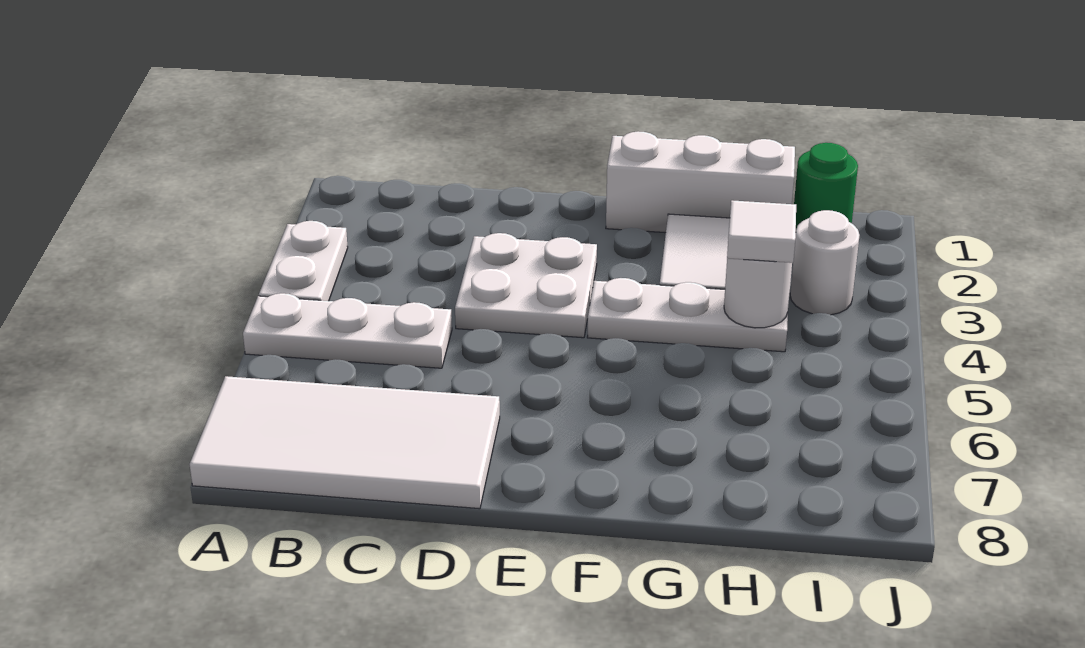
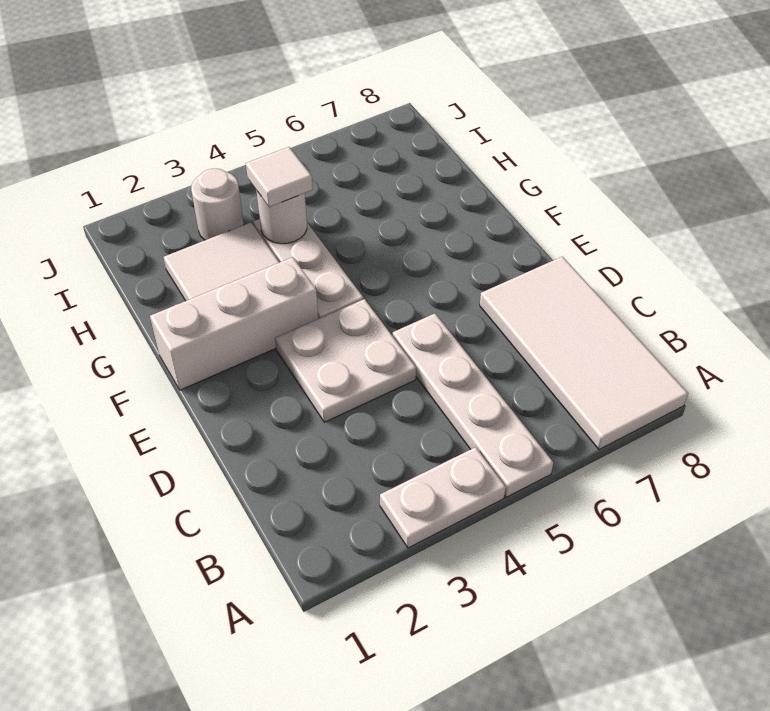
white 1x3 plate [243,293,452,368] -> white 1x4 plate [393,314,553,497]
white 1x3 brick [606,131,795,233] -> white 1x3 brick turned to [150,257,318,390]
green 1x1 round brick [794,143,858,229] -> none

